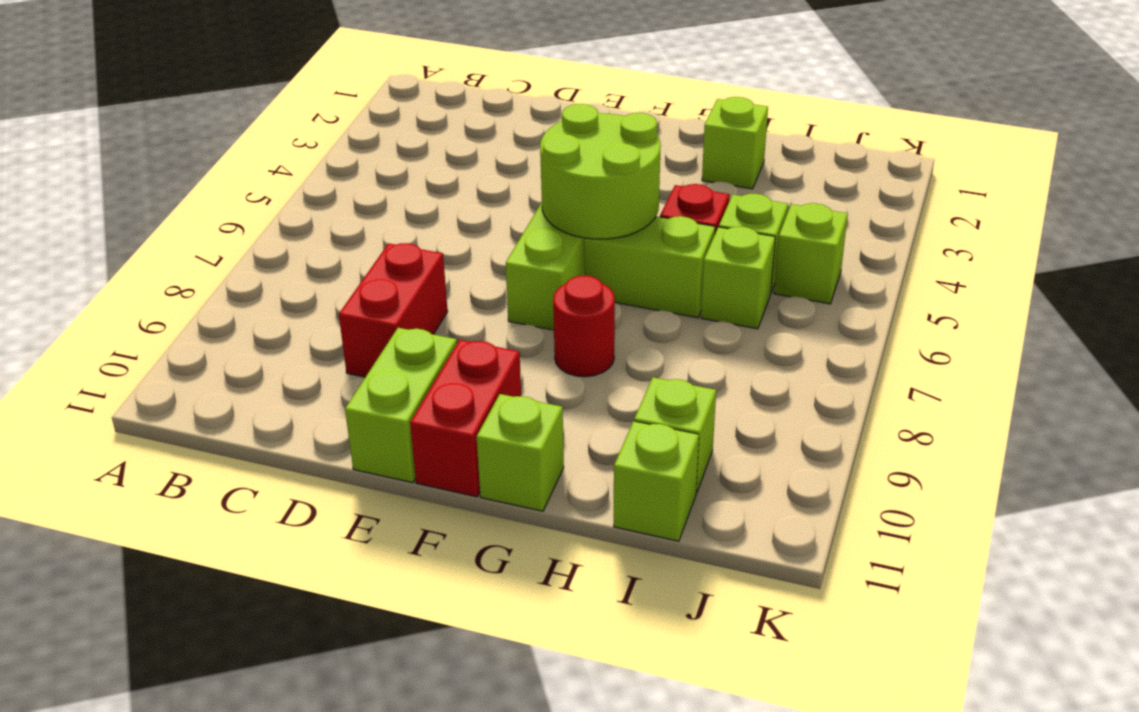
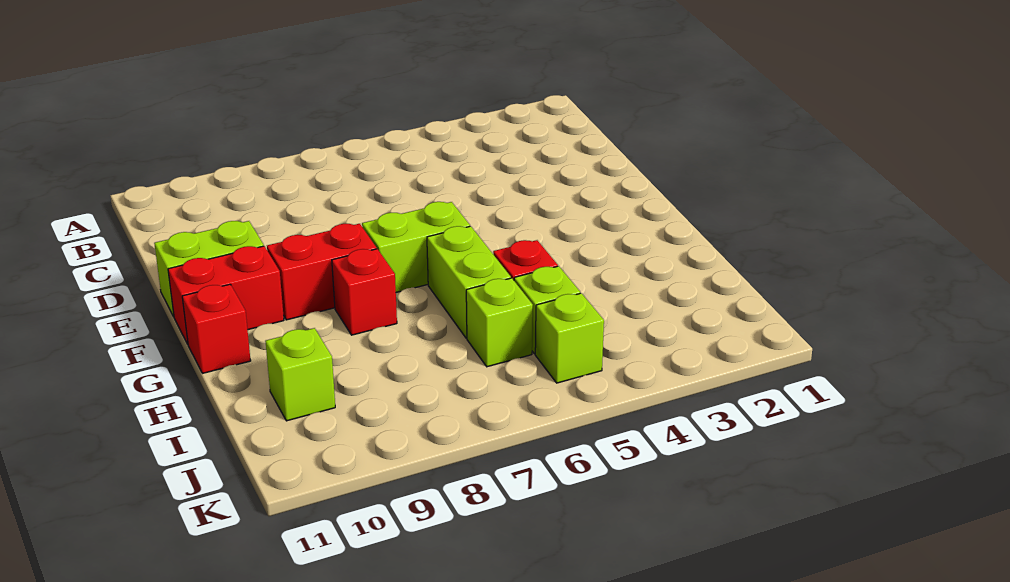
red 1x2 brick [339,243,448,377] -> red 1x2 brick moved to [267,224,377,320]
lime 2x2 round brick [540,104,661,239] -> none
red 1x1 round brick [553,276,615,377] -> red 1x1 brick [332,249,397,335]
lime 1x1 brick [477,394,564,511] -> red 1x1 brick [182,284,251,373]
lime 1x1 brick [702,97,768,189] -> none
lime 1x1 brick [614,421,699,541] -> none

